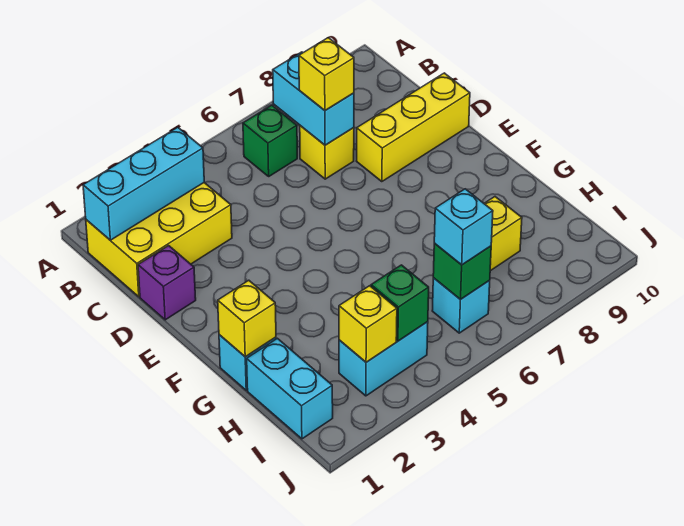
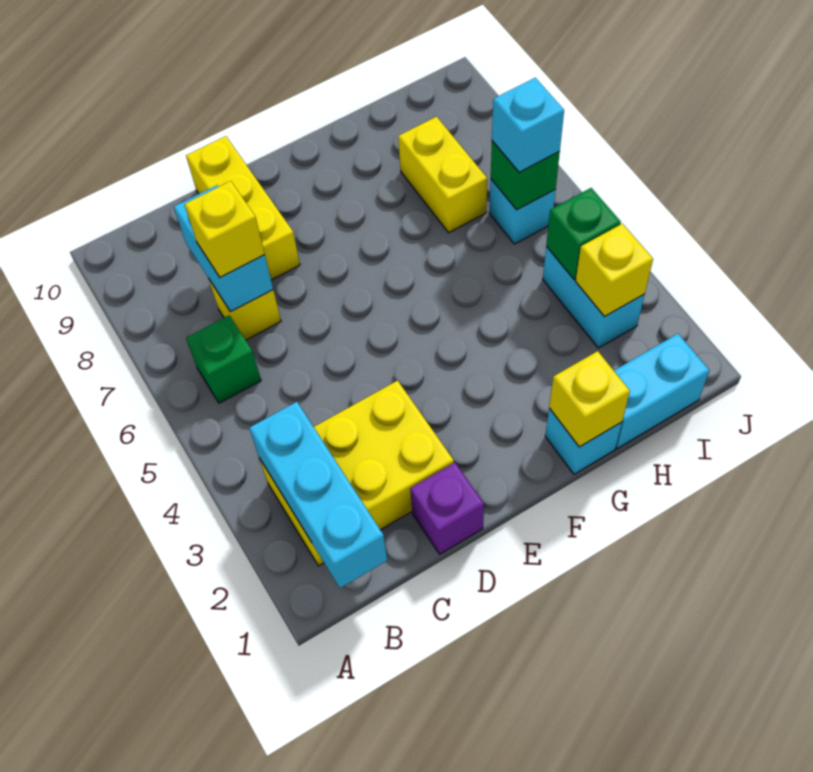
yellow 2x3 brick [86,183,232,297] -> yellow 2x3 brick turned to [260,381,454,566]
cyan 1x2 brick [273,52,354,145] -> cyan 1x2 brick turned to [174,185,273,312]

